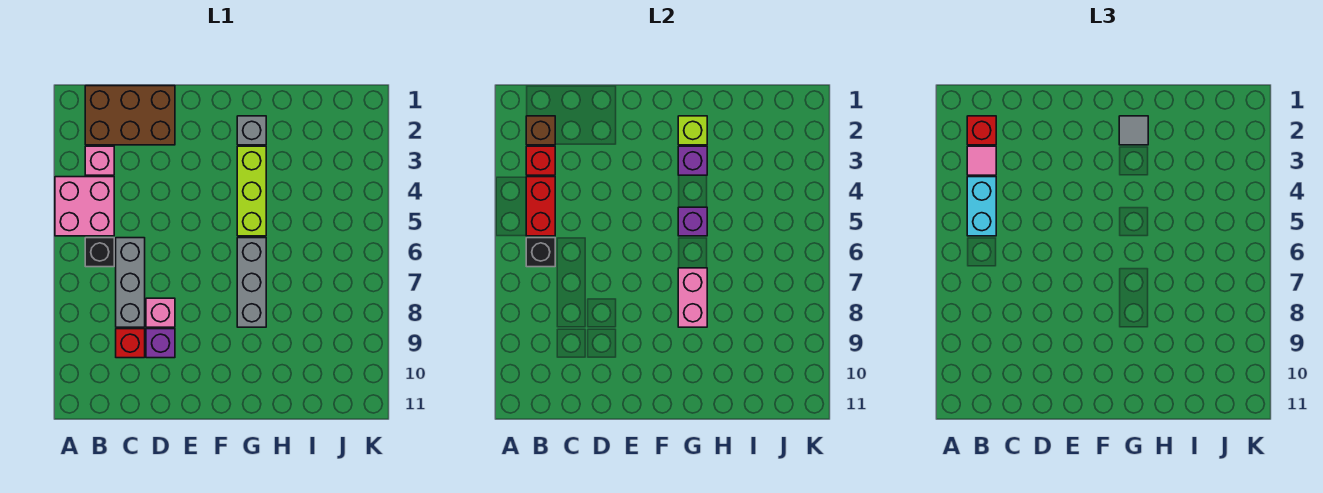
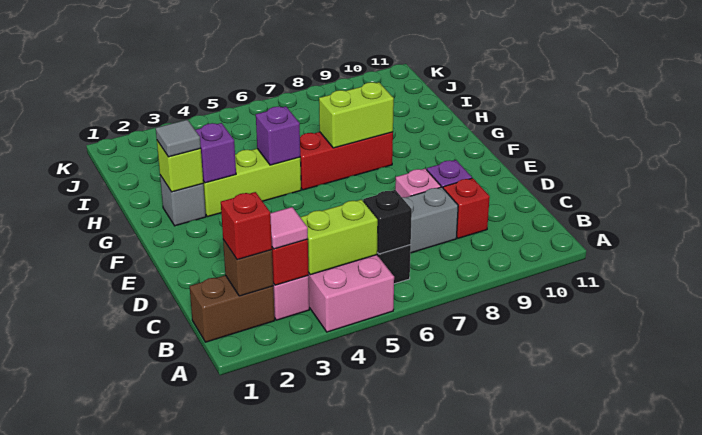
brown 2x3 brick [85,86,175,145] -> brown 1x2 brick [190,275,275,342]
red 1x2 brick [526,177,555,236] -> lime 1x2 brick [300,200,378,275]
cyan 1x2 brick [967,177,996,236] -> none
grey 1x3 brick [237,238,266,327] -> red 1x3 brick [300,132,393,190]
pink 1x2 brick [678,268,707,327] -> lime 1x2 brick [319,82,394,148]

